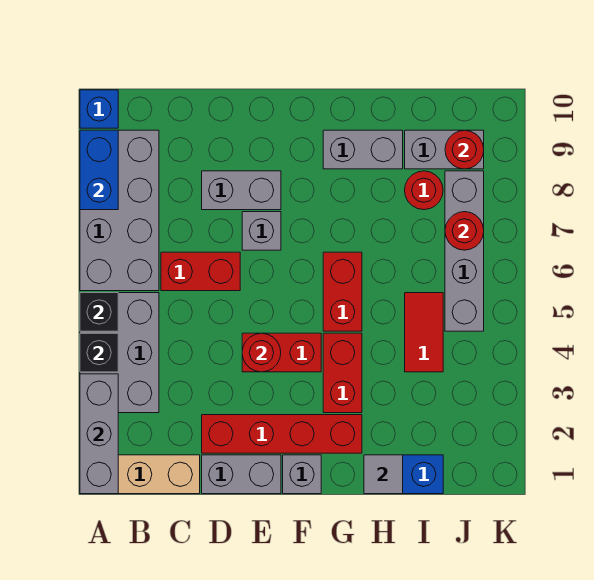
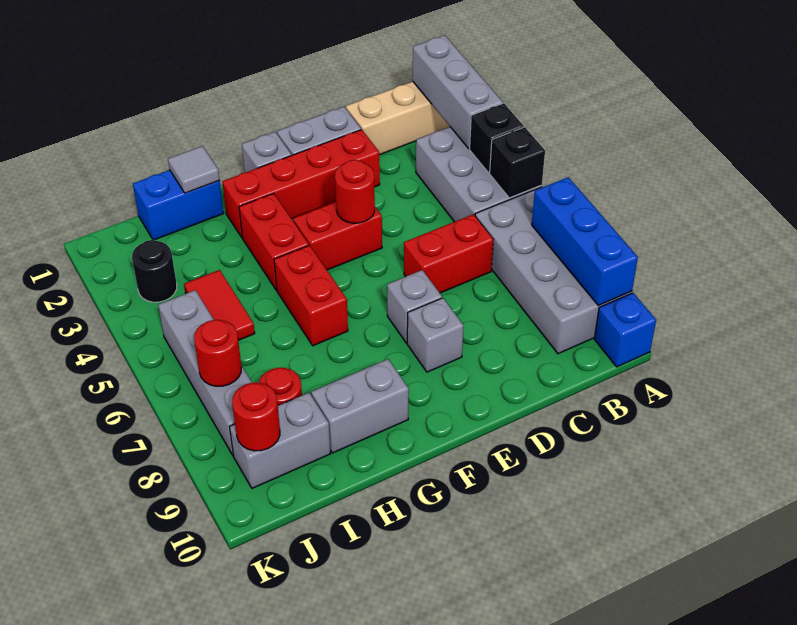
blue 1x2 brick [80,130,118,210] -> blue 1x3 brick [532,177,638,306]
grey 1x2 brick [202,171,281,210] -> grey 1x1 brick [407,298,464,372]
none -> black 1x1 round brick [132,240,177,302]

